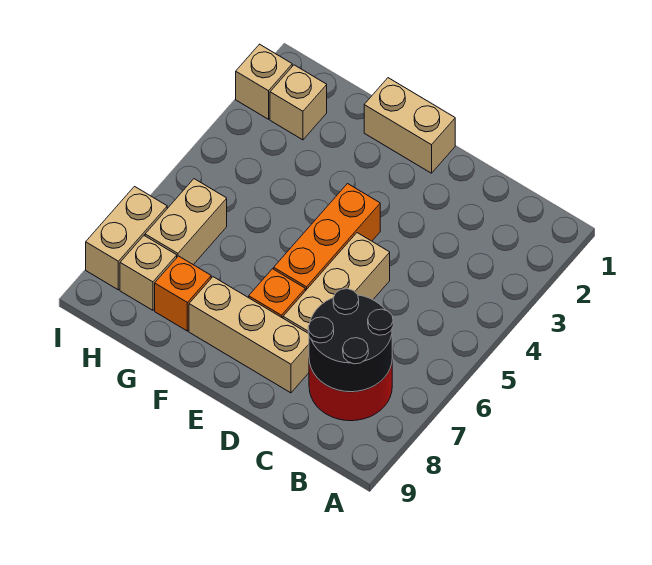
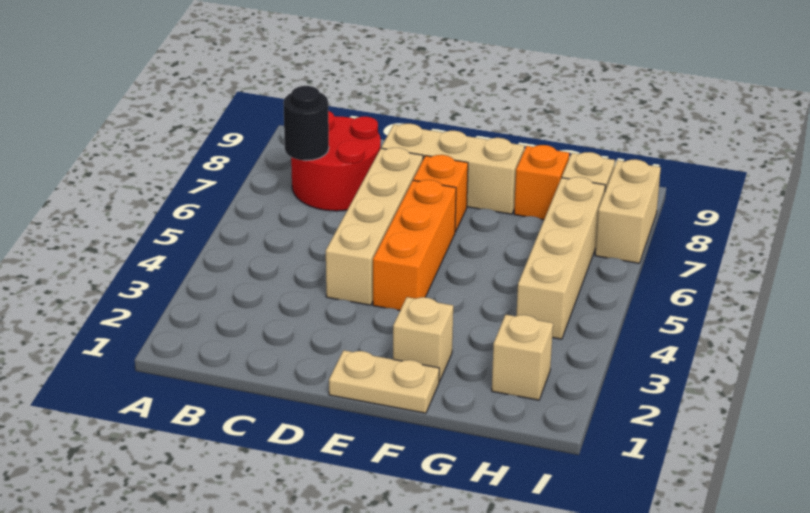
black 2x2 round brick [308,289,393,392] -> black 1x1 round brick [283,86,329,160]
tan 1x3 brick [283,233,390,334] -> tan 1x4 brick [326,148,423,305]
tan 1x2 brick [364,78,455,173] -> tan 1x2 plate [329,350,439,413]
tan 1x2 brick [145,179,227,265] -> tan 1x4 brick [516,177,605,339]
tan 1x1 brick [236,44,292,119] -> tan 1x1 brick moved to [393,297,453,382]

